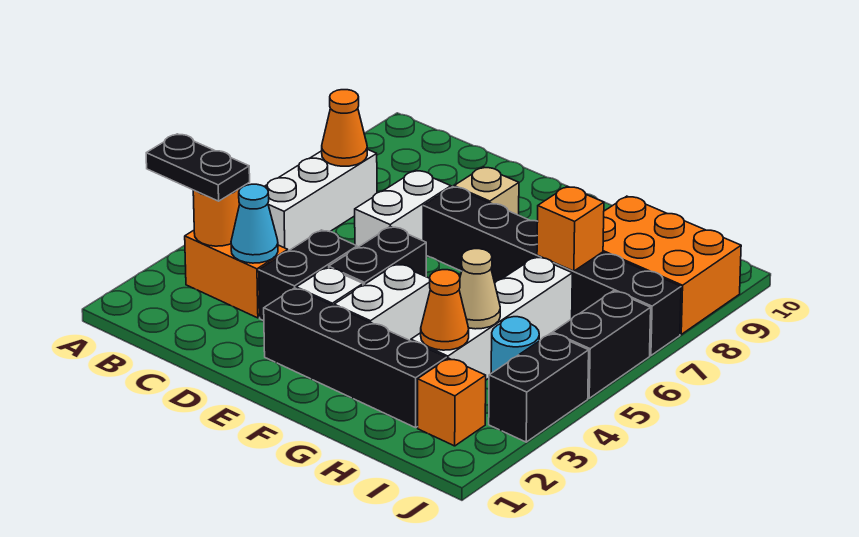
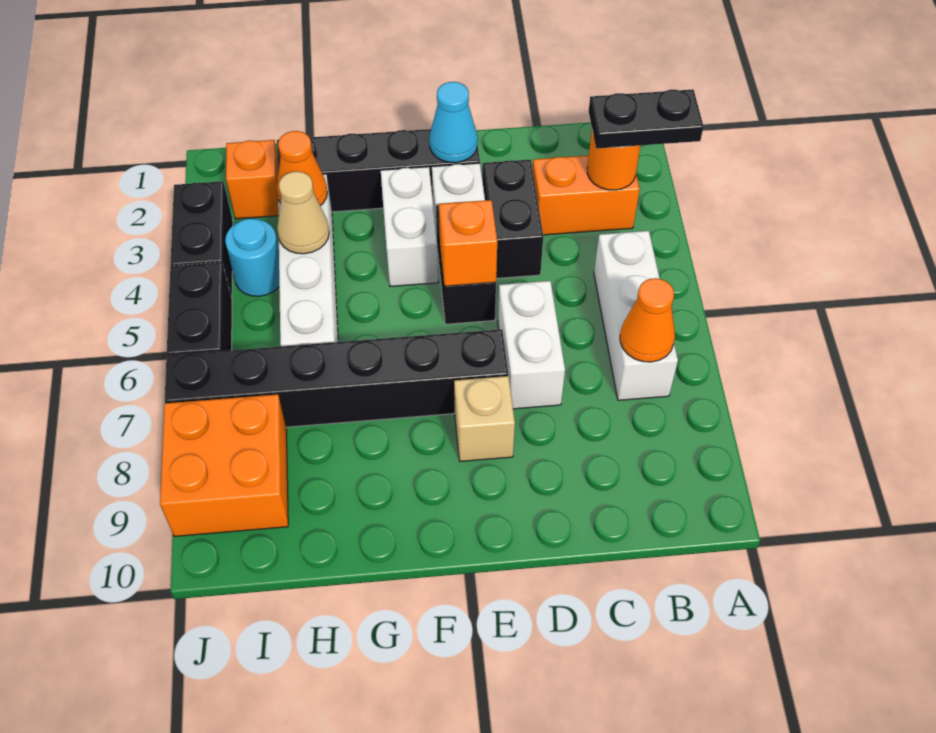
cyan 1x1 cone [231,184,278,263] -> cyan 1x1 cone moved to [429,82,478,163]
orange 1x1 brick [537,186,604,271] -> orange 1x1 brick moved to [439,200,497,286]
orange 2x3 brick [603,196,741,334] -> orange 2x2 brick [160,394,288,536]

